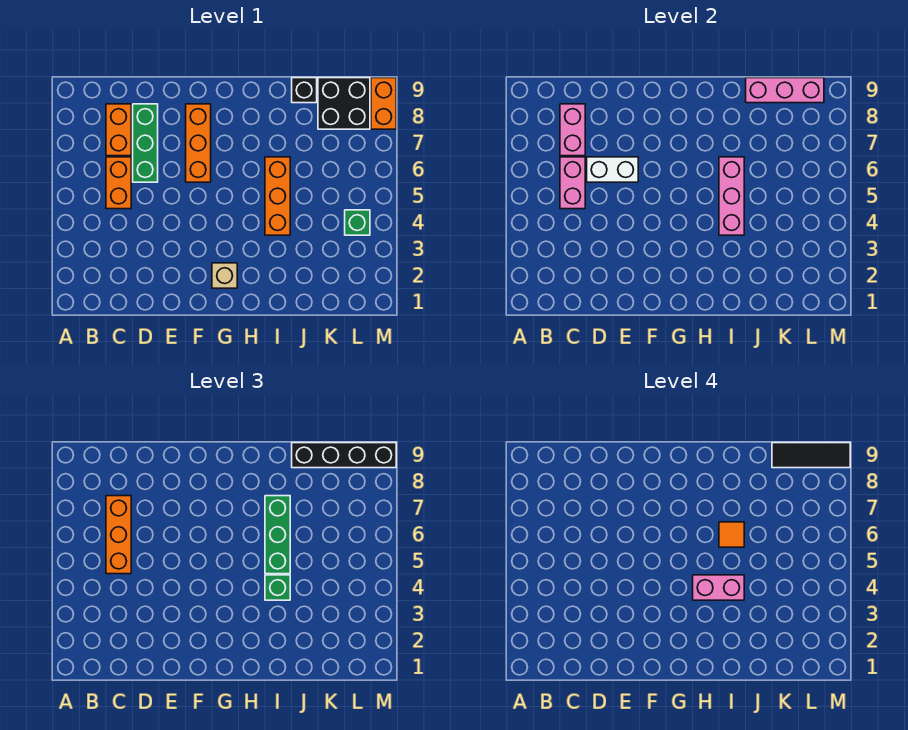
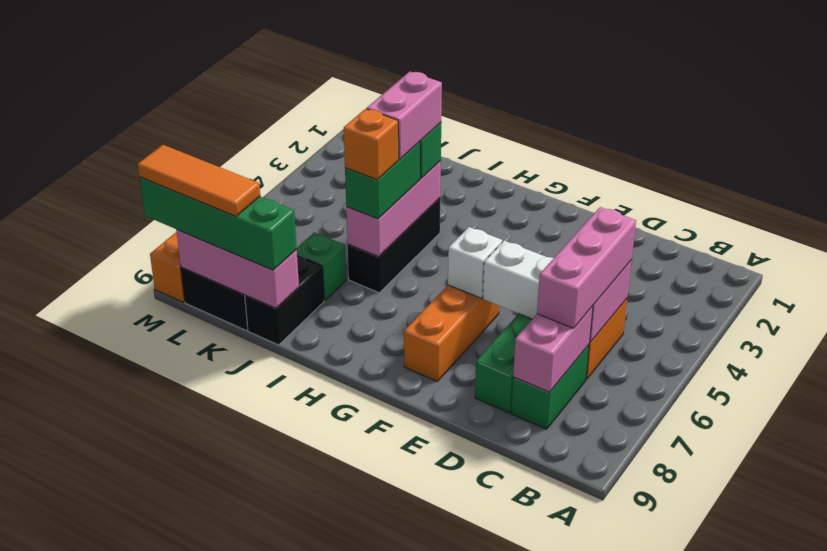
orange 1x3 brick [106,496,131,574] -> pink 1x3 brick [537,207,636,328]
orange 1x2 brick [106,104,131,156] -> green 1x2 brick [511,345,589,429]
none -> white 1x1 brick [448,227,502,298]
tan 1x1 brick [212,263,237,288] -> none
pink 1x2 brick [693,575,744,600] -> pink 1x2 brick turned to [367,71,442,159]
orange 1x3 brick [265,157,290,235] -> black 1x3 brick [348,198,440,293]
green 1x3 brick [265,496,290,574] -> green 1x2 brick [345,142,420,219]
orange 1x1 tile [719,522,744,547] -> orange 1x1 brick [344,109,399,180]
black 1x1 brick [292,78,317,103] -> black 1x2 brick [245,256,324,345]
black 1x4 brick [292,443,396,468] -> green 1x4 brick [139,177,297,270]
black 1x3 tile [772,443,850,468] -> orange 1x3 tile [138,145,260,216]
green 1x1 brick [345,210,370,235] -> green 1x1 brick moved to [296,232,346,300]

